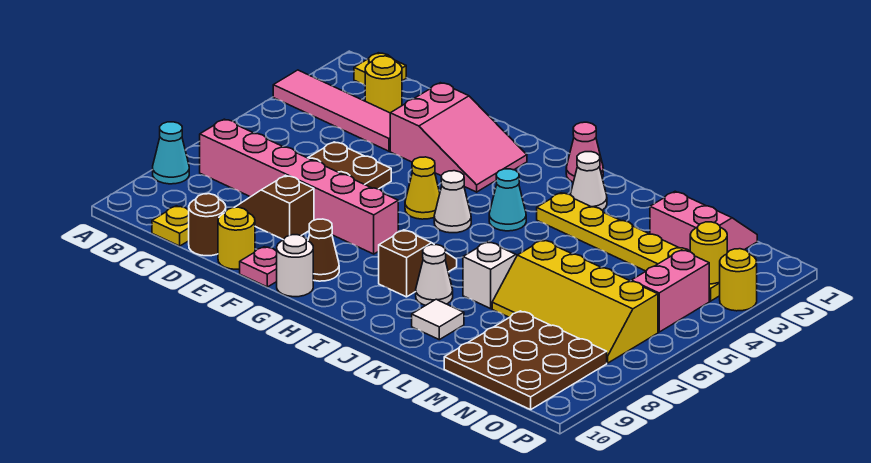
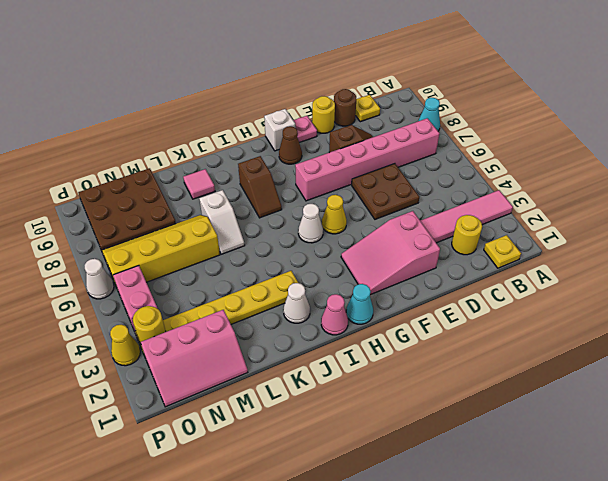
white 1x1 round brick [277,235,313,297] -> white 1x1 brick [264,109,295,151]
cyan 1x1 cone [489,169,526,231] -> cyan 1x1 cone moved to [346,284,373,324]
white 1x1 cone [416,245,453,305] -> white 1x1 cone moved to [85,259,114,299]
white 1x1 tile [412,299,464,340] -> pink 1x1 tile [183,169,215,199]
pink 2x2 slope [650,191,757,253] -> pink 2x3 slope [141,310,248,407]
yellow 1x1 round brick [720,249,757,311] -> yellow 1x1 cone [110,325,140,366]

